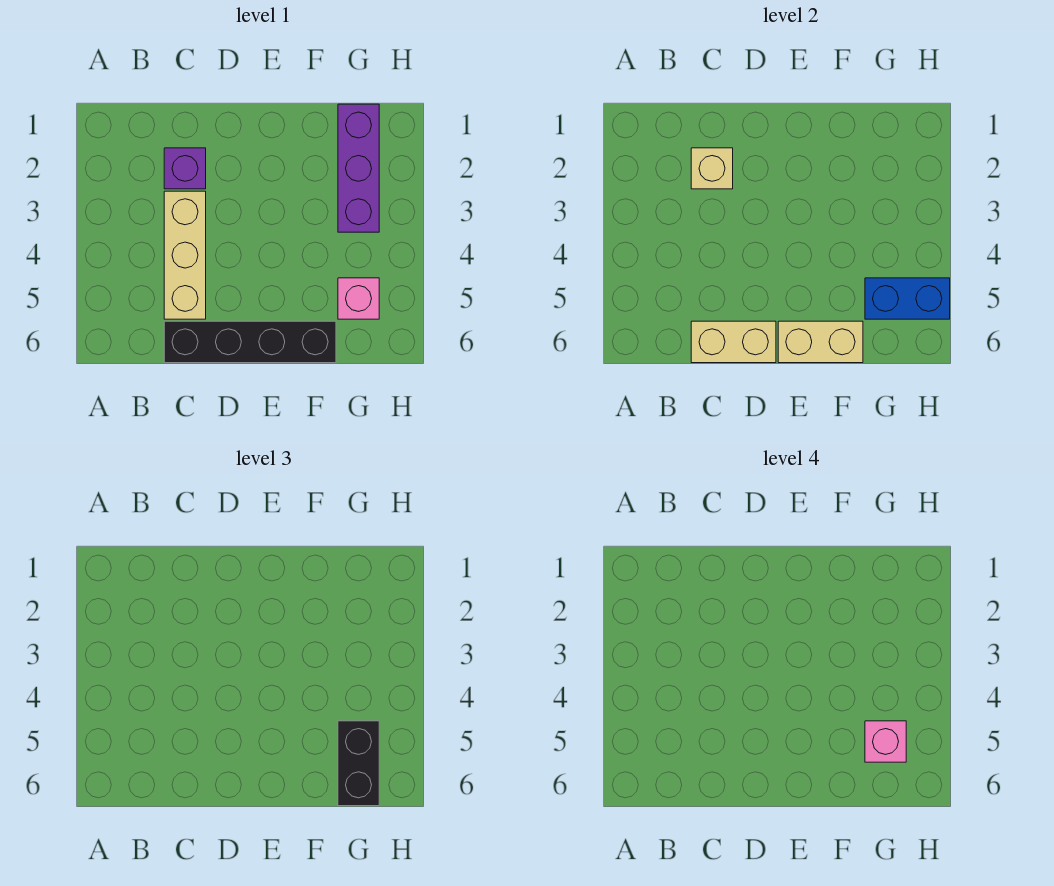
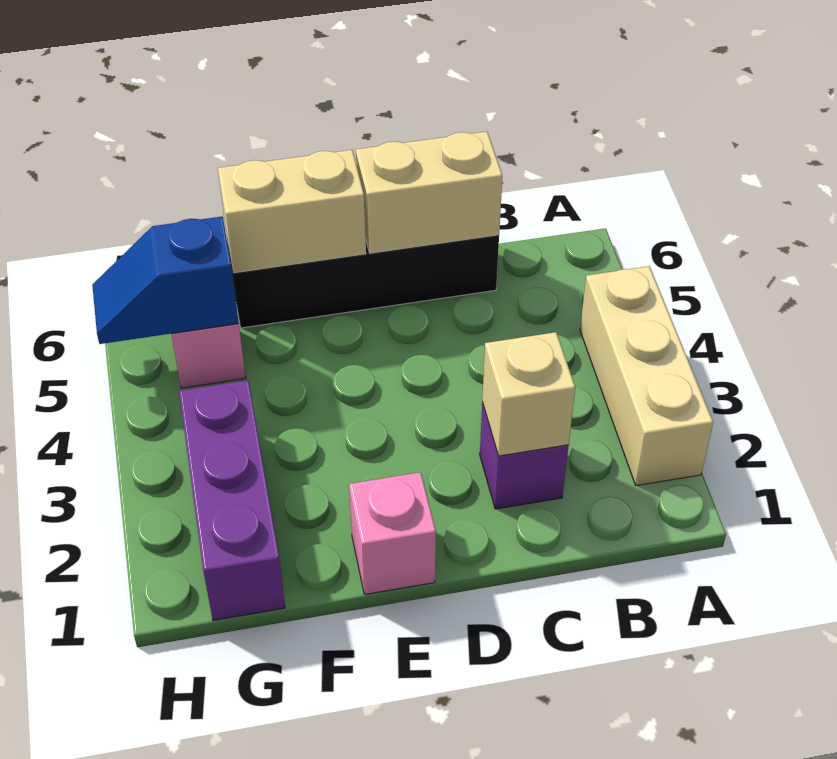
tan 1x3 brick [164,191,206,319] -> tan 1x3 brick moved to [580,266,713,486]
blue 1x2 brick [865,278,950,319] -> blue 1x2 slope [92,216,239,344]
black 1x2 brick [338,721,379,806] -> none
pink 1x1 brick [865,721,906,762] -> pink 1x1 brick moved to [349,472,436,594]

